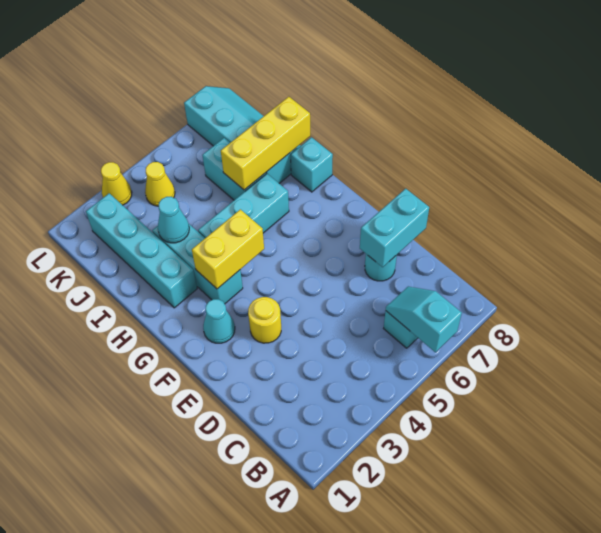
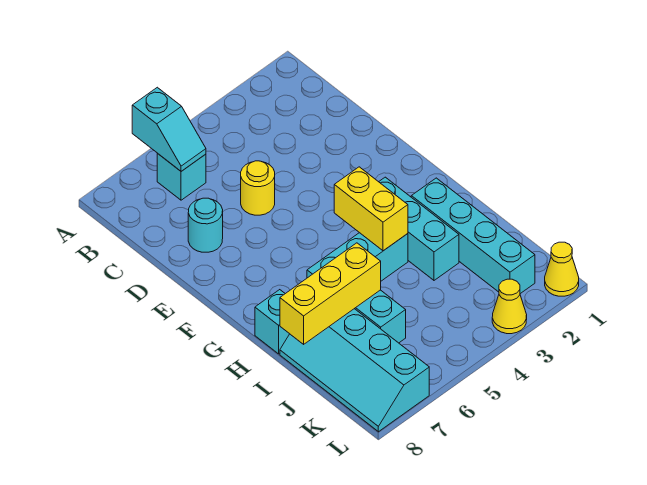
cyan 1x2 brick [360,189,429,267] -> none
yellow 1x1 round brick [248,297,281,343] -> yellow 1x1 round brick moved to [241,161,275,215]
cyan 1x1 cone [203,299,235,343] -> none
yellow 1x2 brick [192,209,264,289] -> yellow 1x2 brick turned to [334,167,408,251]
cyan 1x1 cone [158,197,189,243] -> none
yellow 1x1 cone [145,162,175,206] -> yellow 1x1 cone moved to [545,242,579,296]

